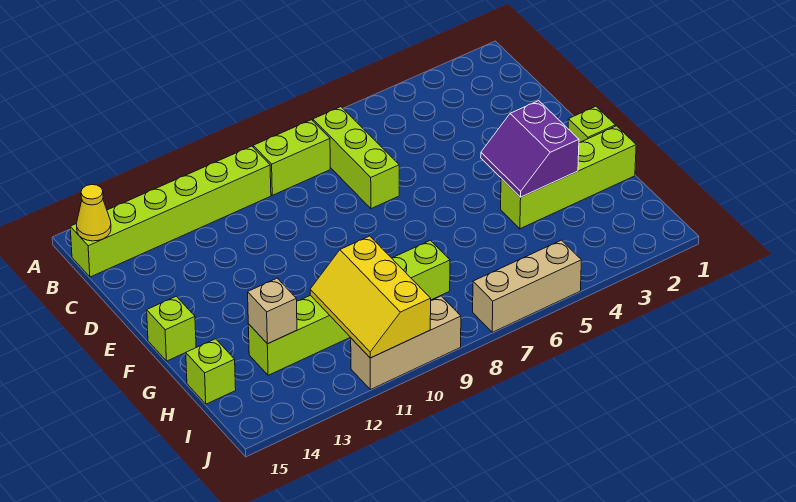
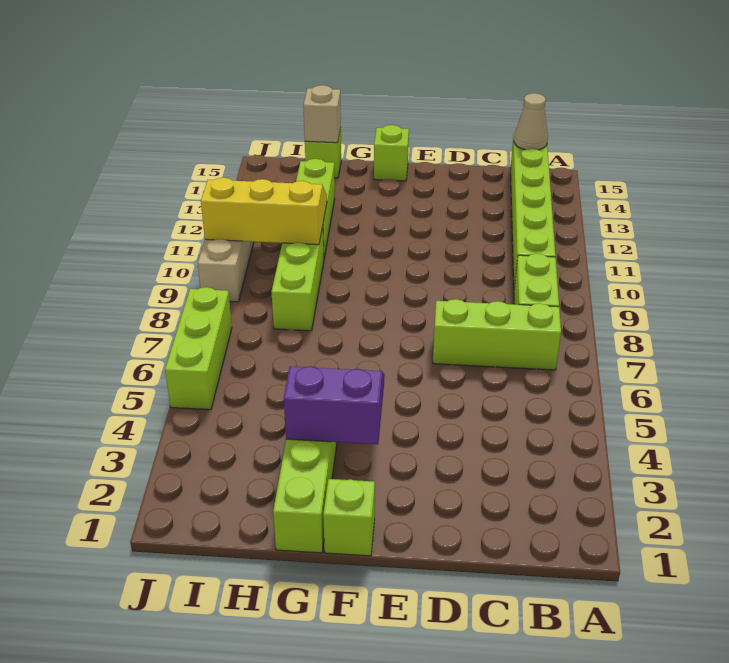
yellow 1x1 cone [76,184,111,241] -> tan 1x1 cone [514,93,548,150]
tan 1x1 brick [248,278,297,344] -> tan 1x1 brick moved to [303,85,341,143]
tan 1x3 brick [473,240,581,332] -> lime 1x3 brick [165,287,232,410]

